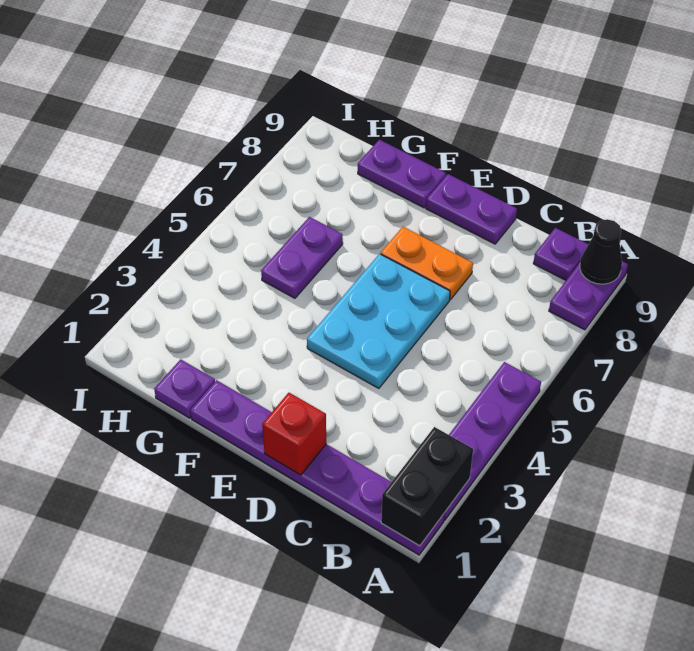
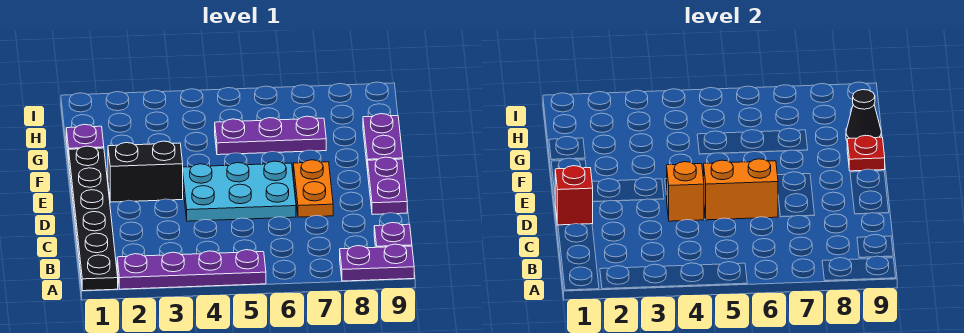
purple 1x6 plate [190,380,444,555] -> black 1x6 plate [69,146,118,291]
black 1x2 brick [381,427,473,546] -> black 1x2 brick moved to [108,141,183,202]
black 1x1 cone [580,219,622,284] -> black 1x1 cone moved to [846,90,881,140]
none -> orange 1x1 brick [666,162,704,221]
none -> orange 1x2 brick [703,159,778,220]
none -> red 1x1 plate [847,135,885,171]
purple 1x2 plate [261,217,343,298] -> purple 1x3 plate [215,116,326,155]

